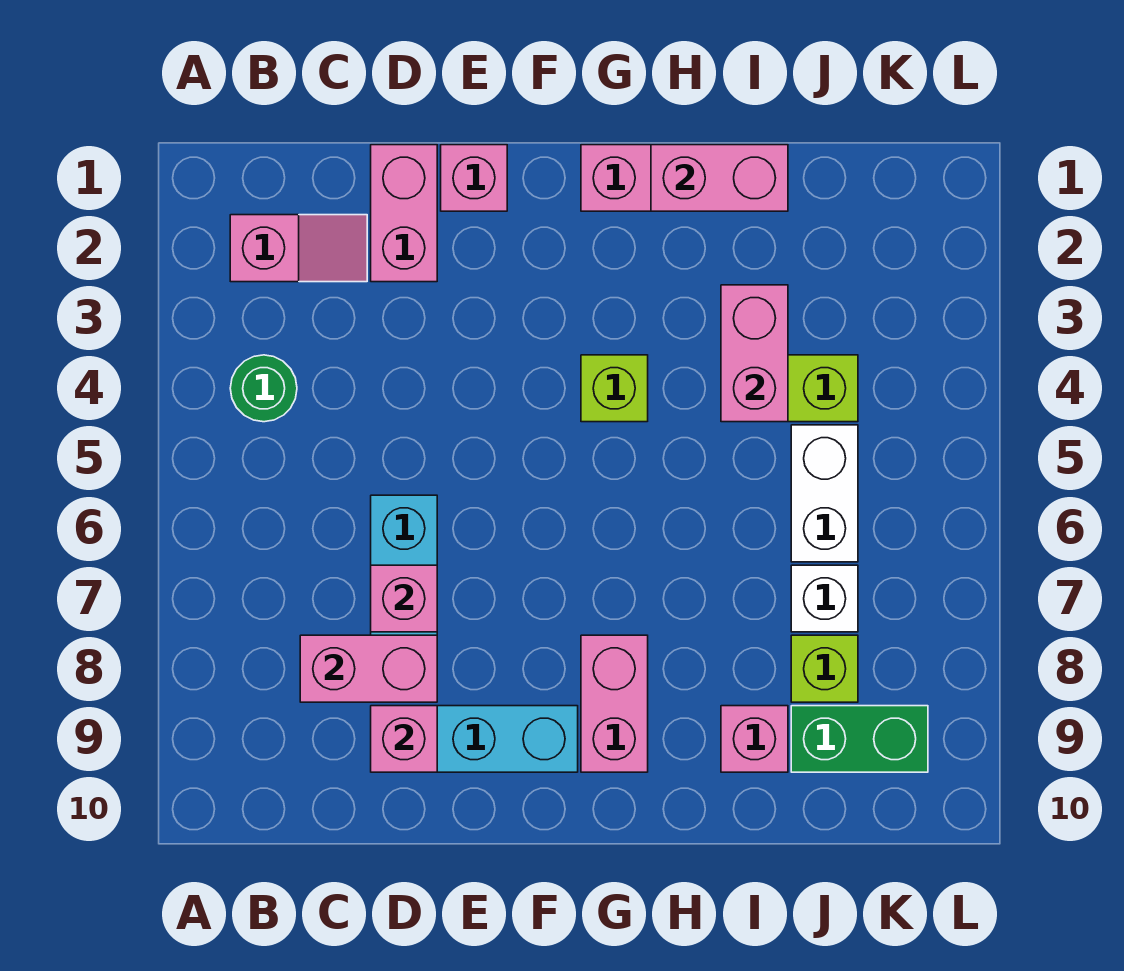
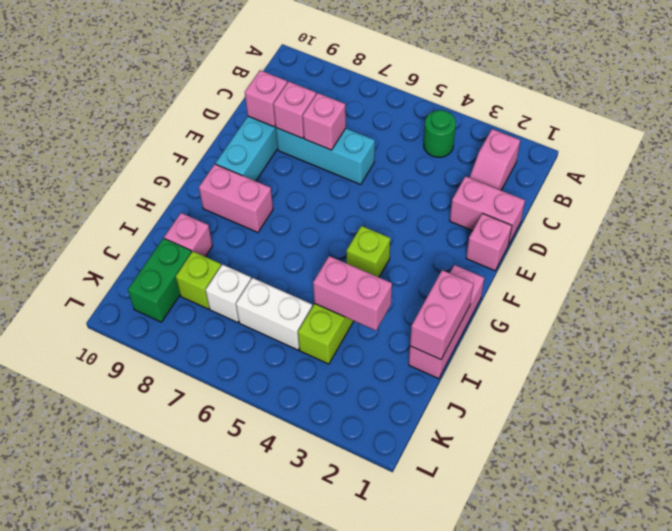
pink 1x2 brick [300,635,437,702] -> pink 1x1 brick [274,82,316,138]

